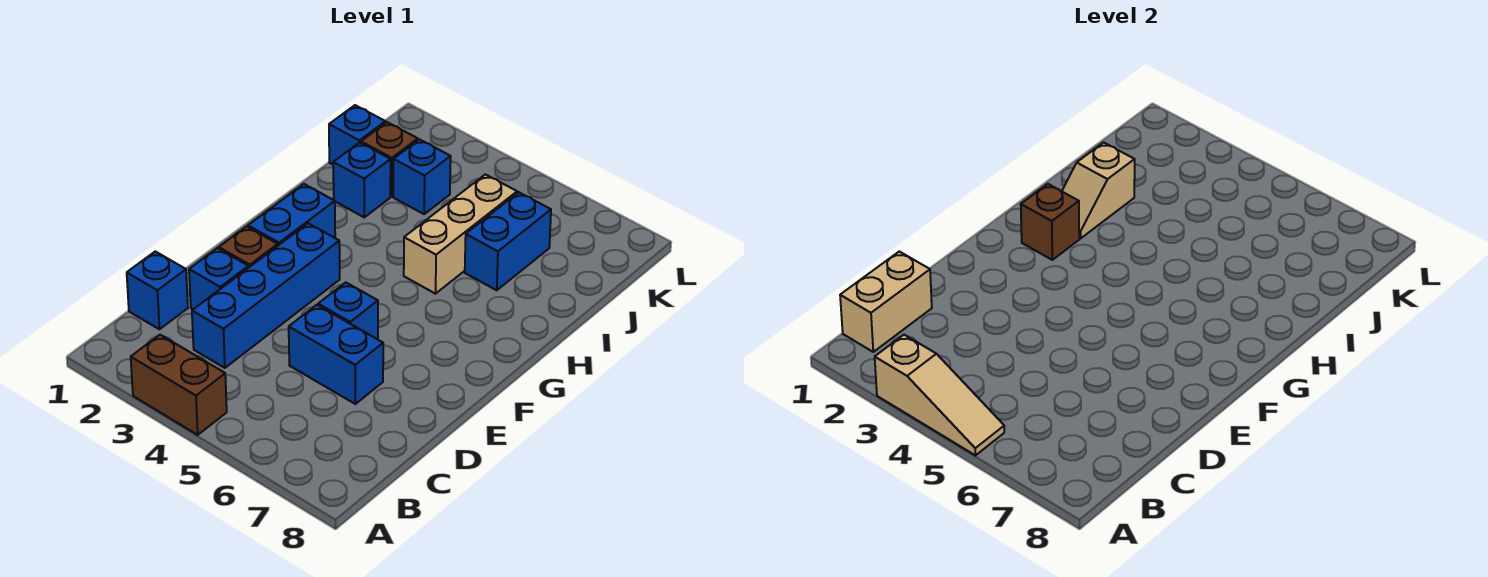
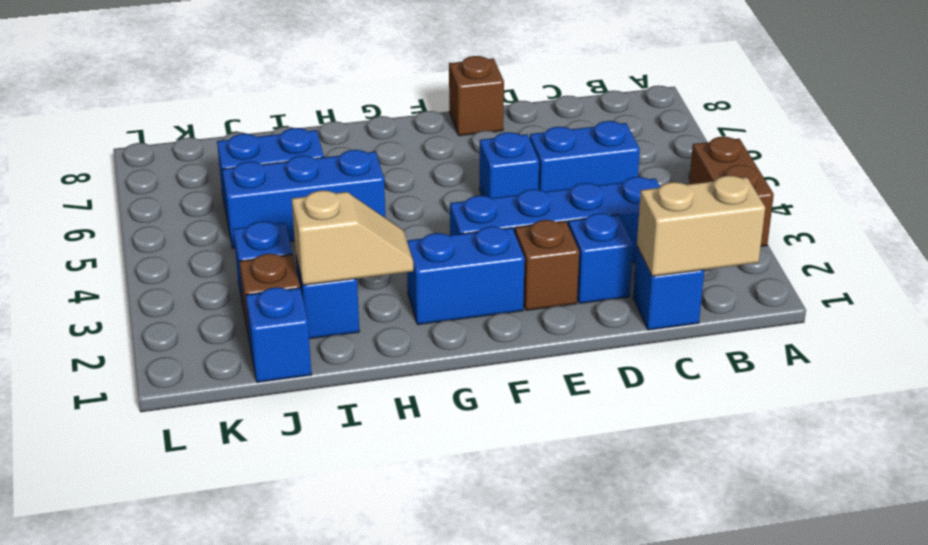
tan 1x3 slope [875,335,1004,455] -> none
blue 1x2 brick [289,305,383,404] -> blue 1x2 brick turned to [530,121,640,192]
brown 1x1 brick [1021,184,1079,260] -> brown 1x1 brick moved to [449,56,504,136]
tan 1x3 brick [404,174,517,294] -> blue 1x3 brick [222,150,385,248]

